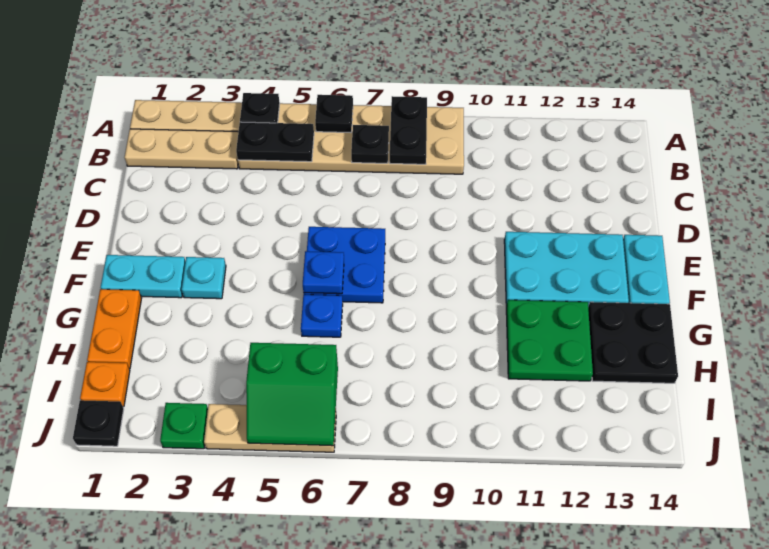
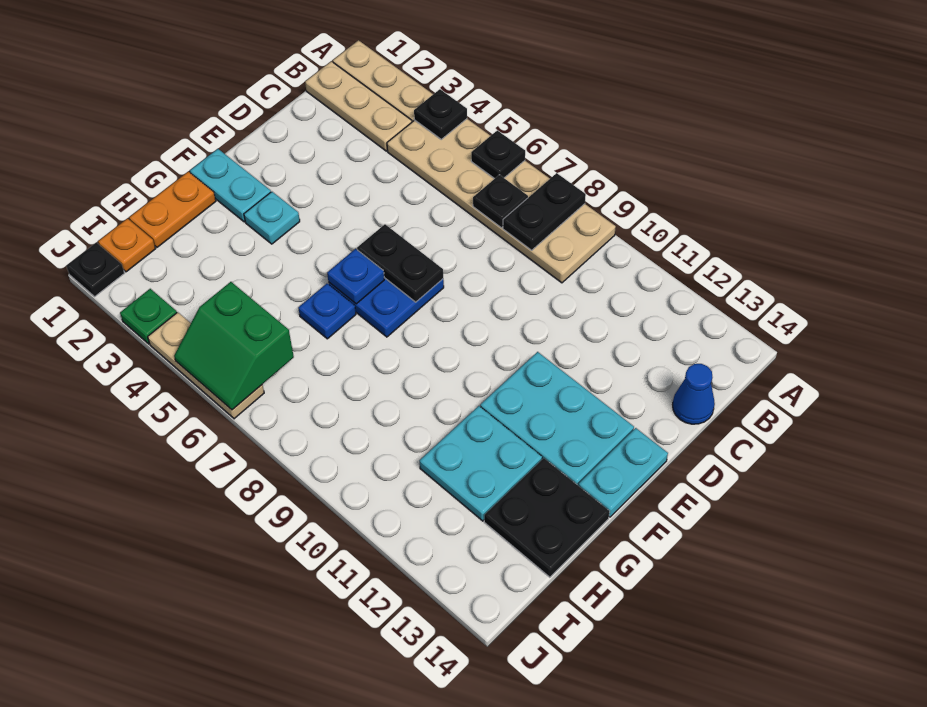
black 1x2 plate [236,122,314,162] -> black 1x2 plate moved to [357,224,443,302]
none -> blue 1x1 cone [673,364,715,424]
green 2x2 plate [506,300,593,381] -> cyan 2x2 plate [420,406,542,521]

